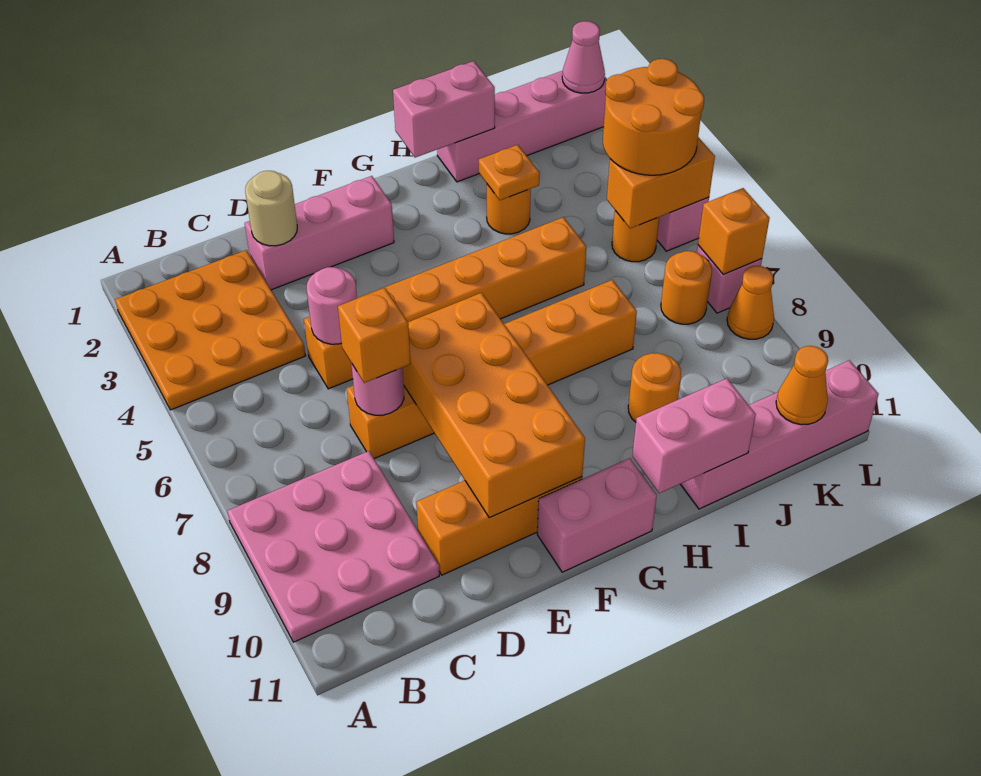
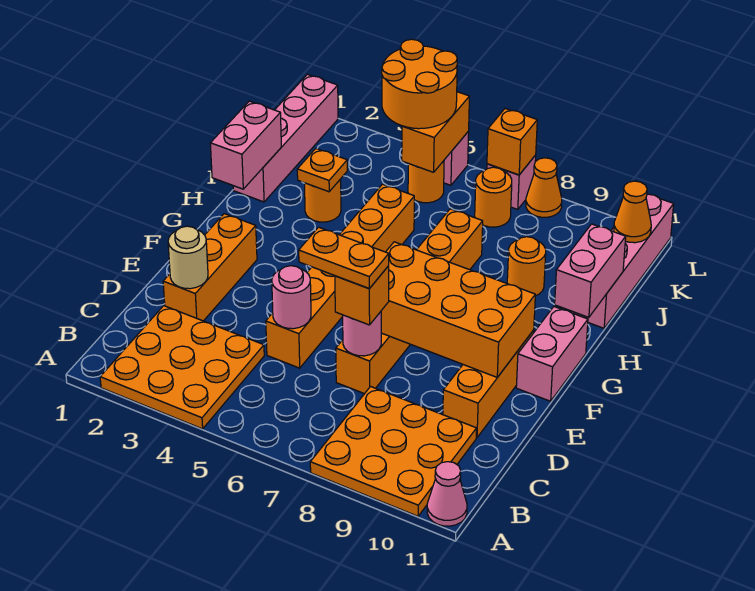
pink 3x3 plate [228,451,439,642] -> orange 3x3 plate [310,387,476,516]
pink 1x3 brick [245,176,394,290] -> orange 1x3 brick [163,214,257,321]
none -> orange 1x2 plate [299,227,389,289]
pink 1x1 cone [562,21,605,93] -> pink 1x1 cone moved to [427,462,467,526]

